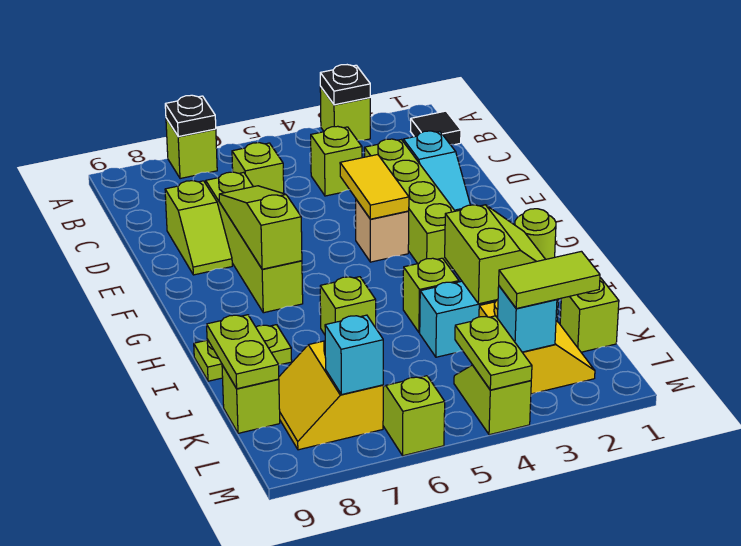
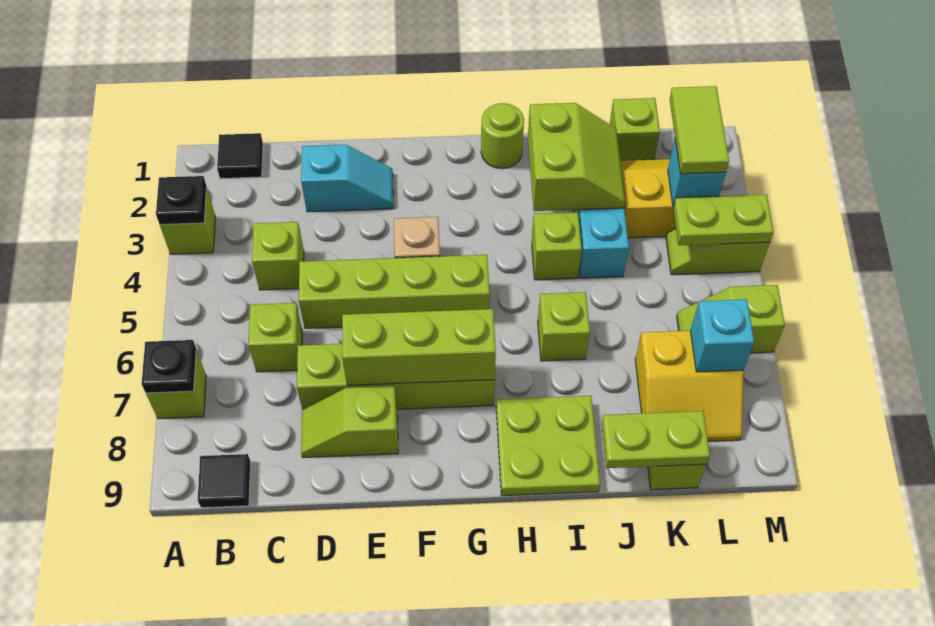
none -> black 1x1 tile [198,454,251,508]
lime 1x4 brick [364,139,455,270] -> lime 1x4 brick moved to [299,255,490,328]
lime 1x2 slope [165,181,232,275] -> lime 1x2 slope turned to [301,386,398,457]
yellow 1x2 tile [340,155,409,219] -> none
lime 1x3 slope [219,186,302,269] -> lime 1x3 brick [342,309,496,385]
lime 2x2 slope [445,205,545,304] -> lime 2x2 slope turned to [528,103,625,211]
lime 1x2 plate [194,325,292,381] -> lime 2x2 plate [496,396,600,496]

